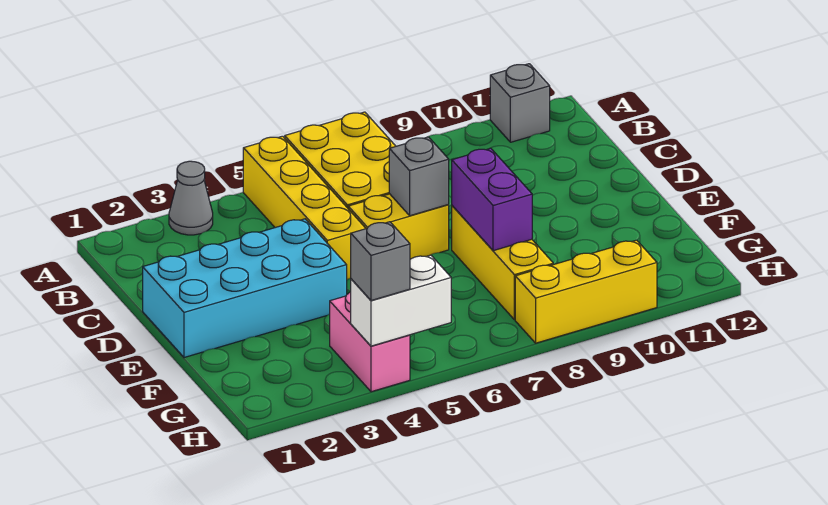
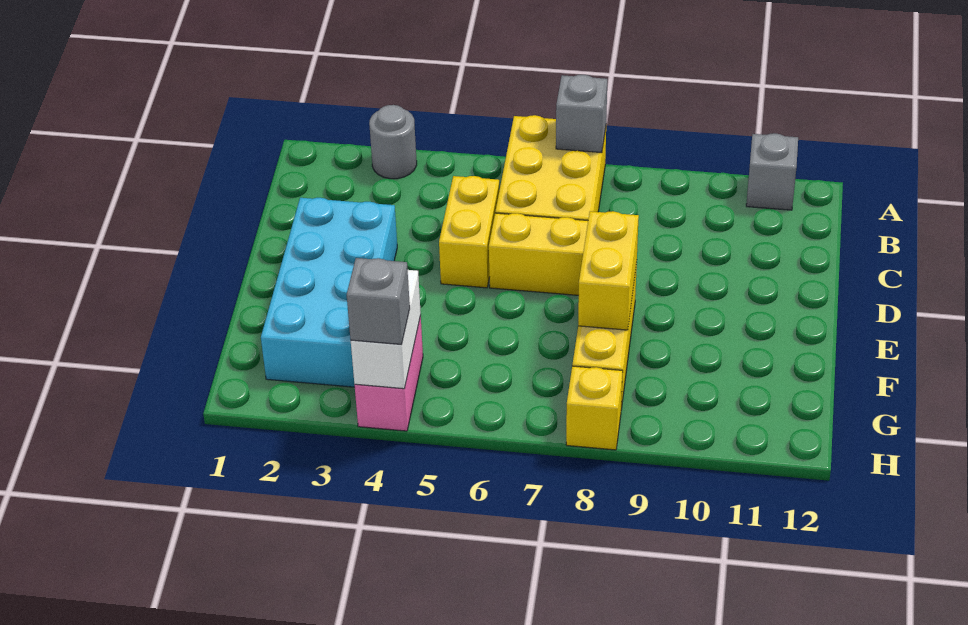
grey 1x1 cone [169,161,213,235] -> grey 1x1 round brick [369,105,417,179]
yellow 1x4 brick [243,136,366,280] -> yellow 1x2 brick [439,176,499,288]
cyan 2x4 brick [143,219,347,358] -> cyan 2x4 brick turned to [261,198,397,387]
grey 1x1 brick [389,137,449,216] -> grey 1x1 brick moved to [556,75,607,153]
purple 1x2 brick [452,148,532,251] -> yellow 1x2 brick [578,211,639,330]
white 1x2 brick [351,255,451,346] -> white 1x2 brick turned to [351,270,421,389]
yellow 1x3 brick [515,240,657,343] -> yellow 1x1 brick [566,366,623,450]

